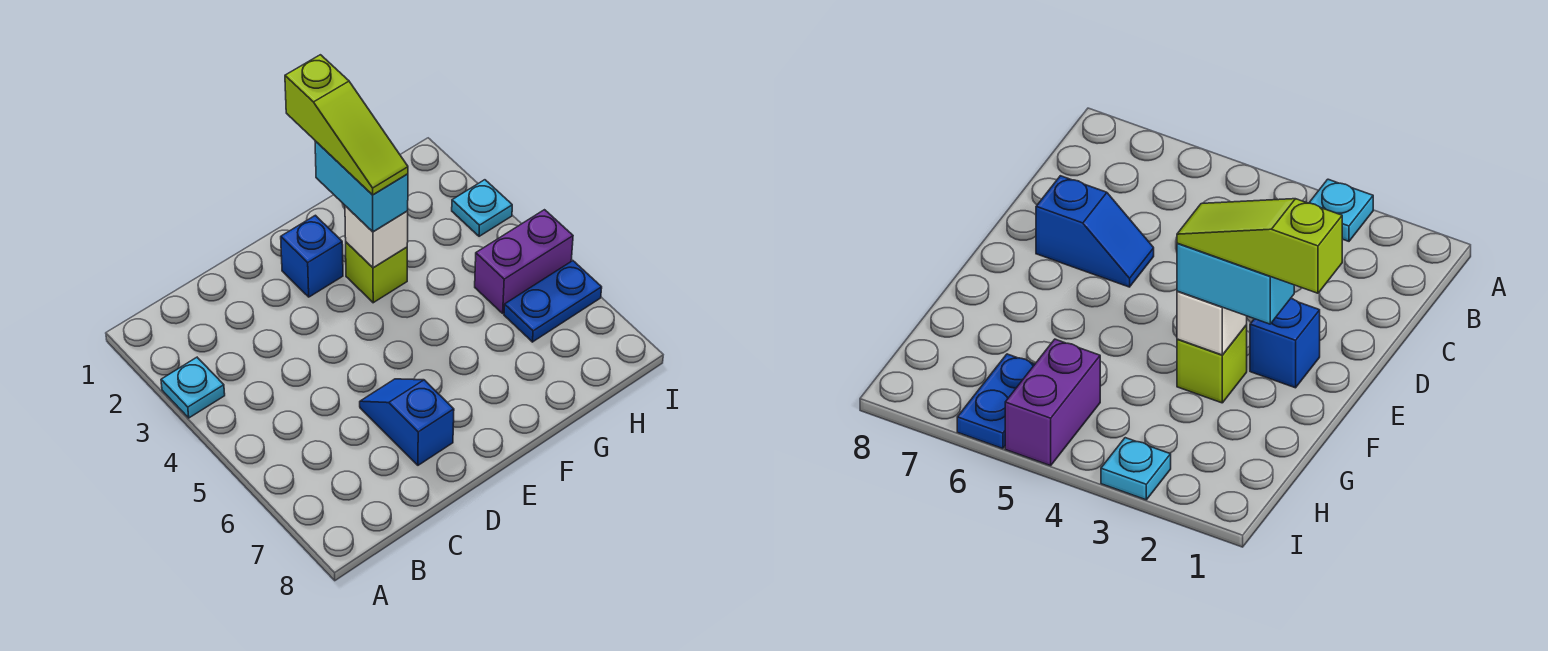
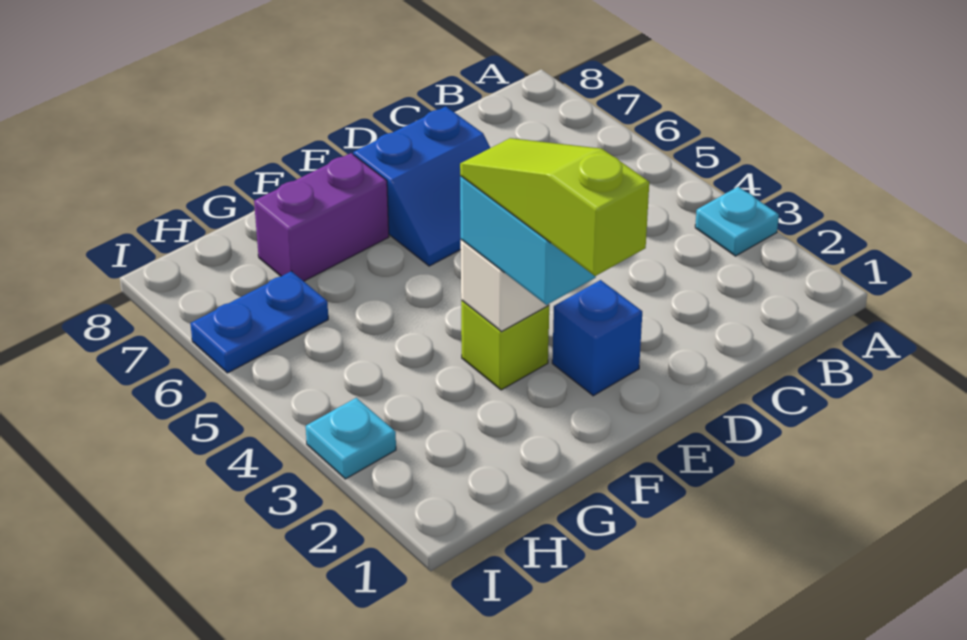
blue 1x2 slope [360,379,454,465] -> blue 2x2 slope [353,106,490,266]
purple 1x2 brick [475,210,573,313] -> purple 1x2 brick moved to [254,153,389,281]

